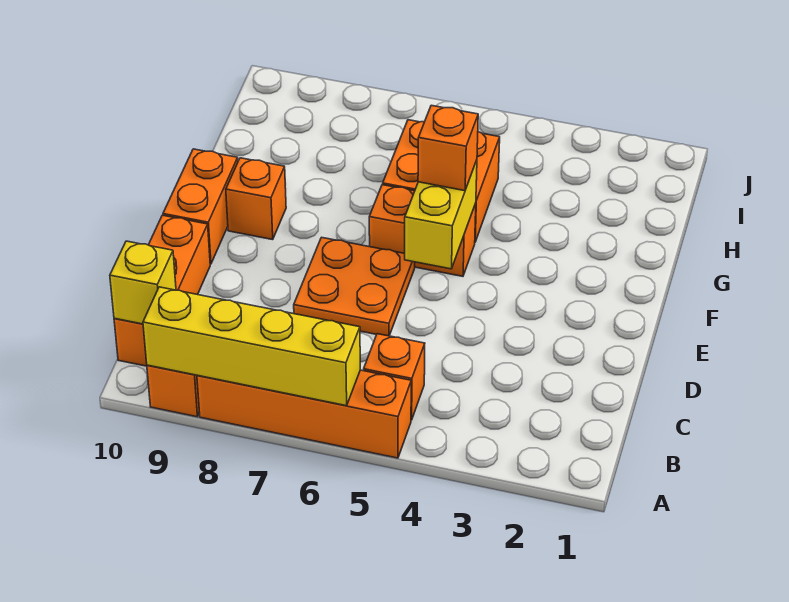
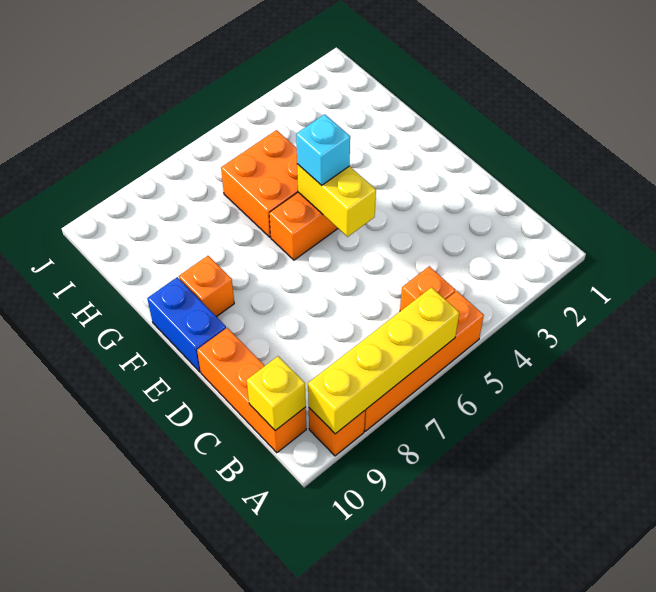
orange 2x2 plate [294,237,415,336] -> none
orange 1x2 brick [163,149,238,264] -> blue 1x2 brick [147,277,226,372]
orange 1x1 brick [418,105,478,191] -> cyan 1x1 brick [296,114,350,185]

